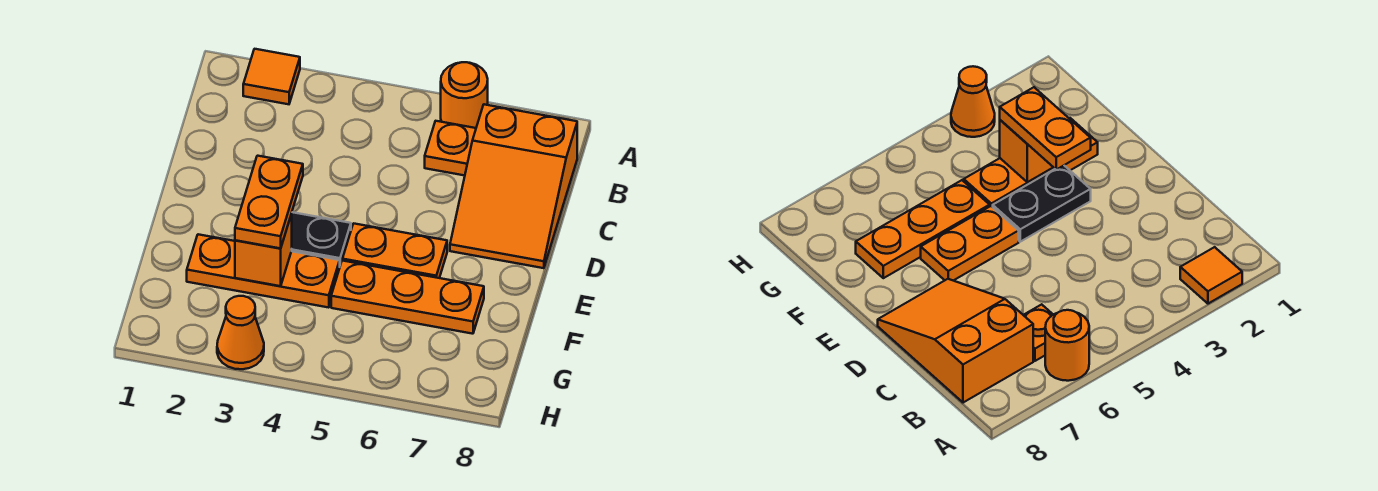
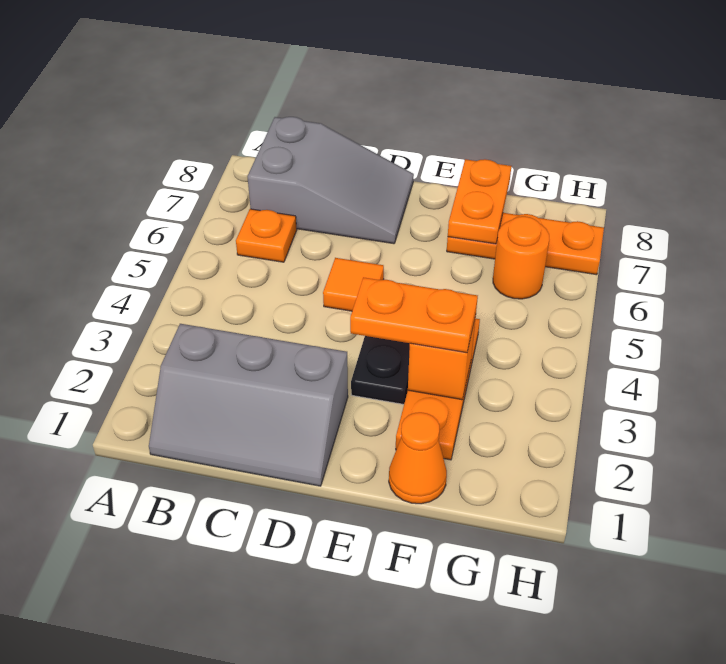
orange 1x1 tile [243,49,300,104] -> orange 1x1 tile moved to [323,258,384,311]
orange 1x1 round brick [441,62,488,128] -> orange 1x1 round brick moved to [493,216,549,299]
none -> grey 2x3 slope [149,324,348,486]
orange 2x3 slope [450,104,577,268] -> grey 2x3 slope [248,117,414,244]
orange 1x2 plate [343,223,447,278] -> orange 1x2 plate moved to [448,159,511,244]
orange 1x3 plate [331,261,484,334] -> orange 1x3 plate turned to [447,213,604,275]
orange 1x1 cone [217,296,264,369] -> orange 1x1 cone moved to [389,412,447,504]

